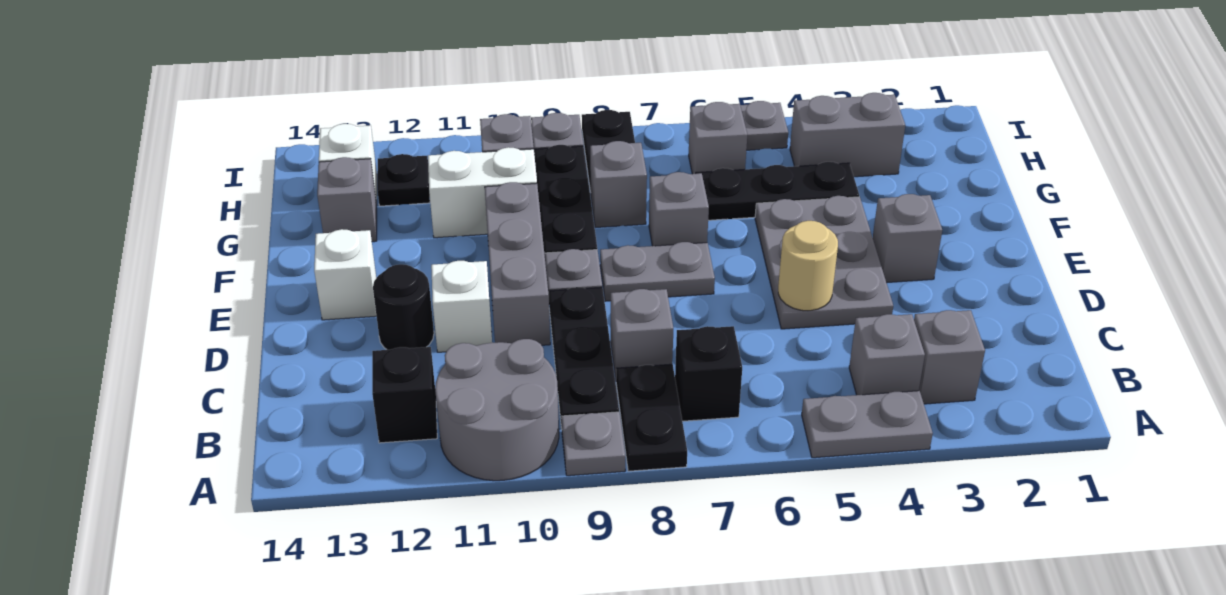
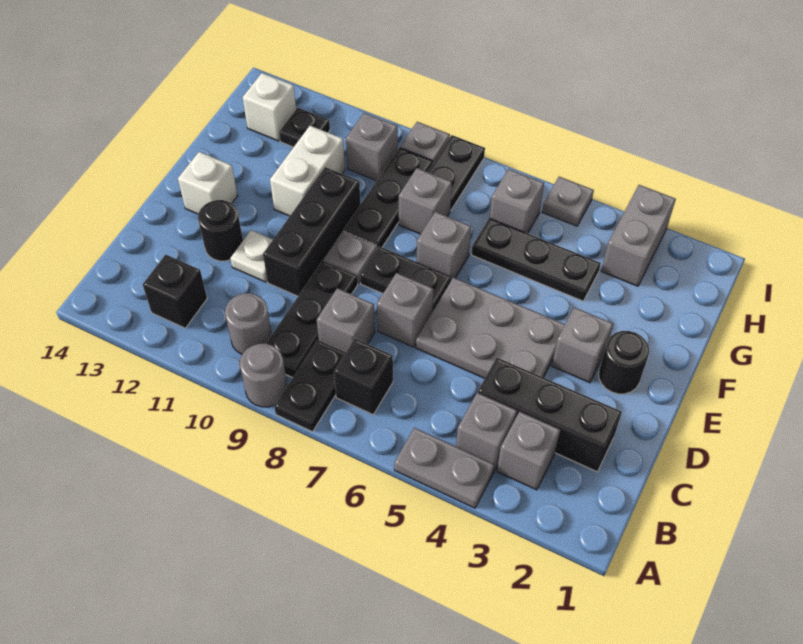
grey 1x1 plate [561,412,625,476] -> grey 1x1 round brick [240,344,287,407]
grey 2x2 round brick [435,339,559,481] -> grey 1x1 round brick [225,293,272,354]
none -> black 1x3 brick [478,358,622,472]
grey 2x3 plate [755,196,893,329] -> grey 2x3 plate turned to [416,278,565,378]
tan 1x1 round brick [778,221,838,311] -> none
grey 1x3 brick [485,182,550,345] -> black 1x3 brick [263,167,361,296]
white 1x1 brick [431,261,492,352] -> white 1x1 plate [230,230,273,282]
none -> black 1x1 round brick [599,331,649,394]
grey 1x2 plate [600,242,715,301] -> black 1x2 plate [360,246,451,310]
white 1x2 brick [428,147,537,238] -> white 1x2 brick turned to [270,126,345,216]
grey 1x1 brick [317,157,377,242] -> grey 1x1 brick moved to [377,273,433,347]
grey 1x2 brick [790,93,905,177] -> grey 1x2 brick turned to [601,185,676,286]

